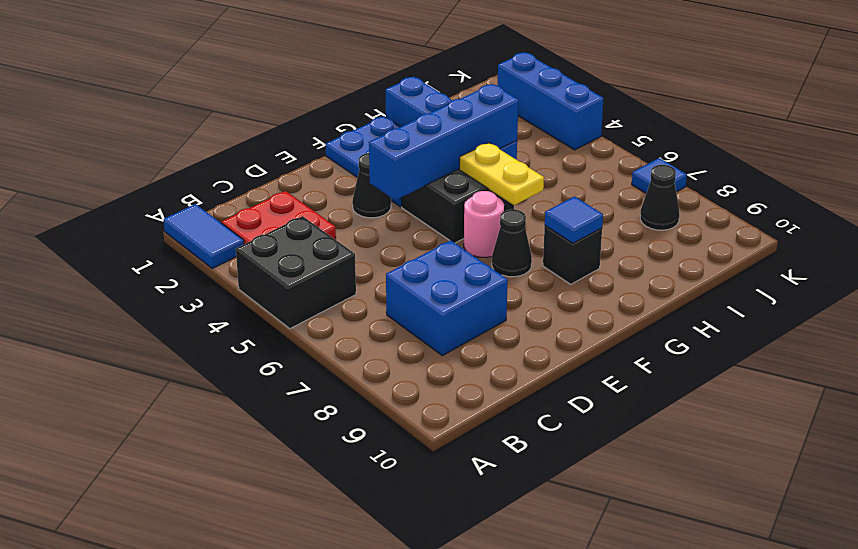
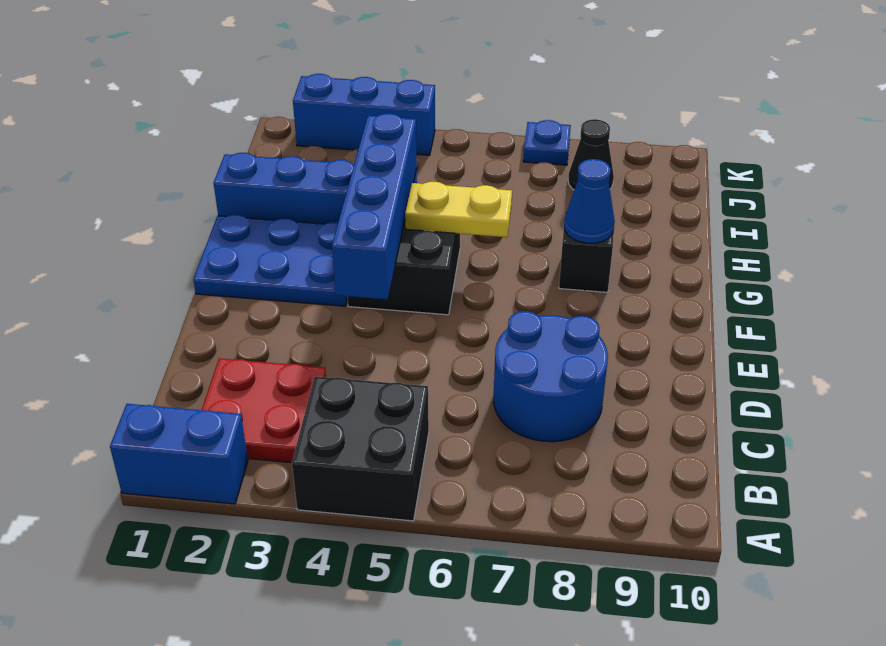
blue 1x2 tile [164,204,244,269] -> blue 1x2 brick [110,404,248,504]
blue 2x2 brick [386,241,508,356] -> blue 2x2 round brick [493,311,608,442]
black 1x1 cone [352,153,391,218] -> none
pink 1x1 round brick [464,191,504,257] -> none
black 1x1 cone [492,209,532,277] -> none
blue 1x1 tile [545,196,603,243] -> blue 1x1 cone [564,159,615,243]
blue 1x1 tile [632,158,687,193] -> blue 1x1 plate [523,120,571,165]

